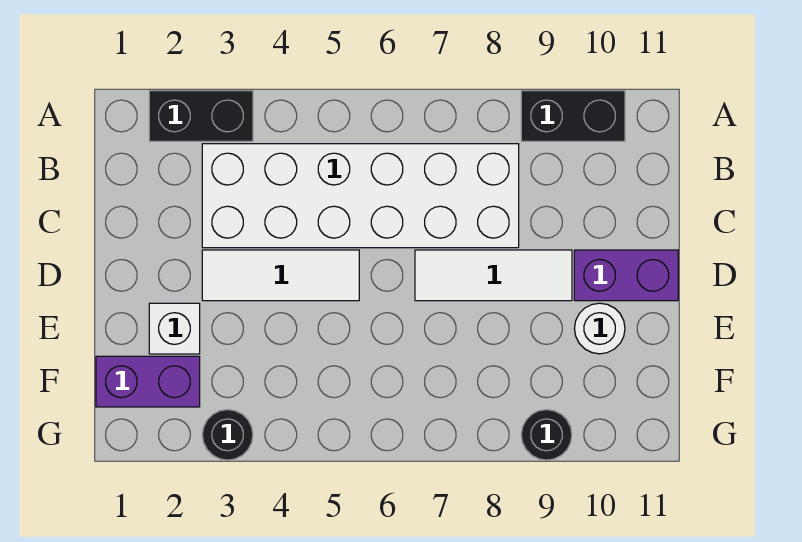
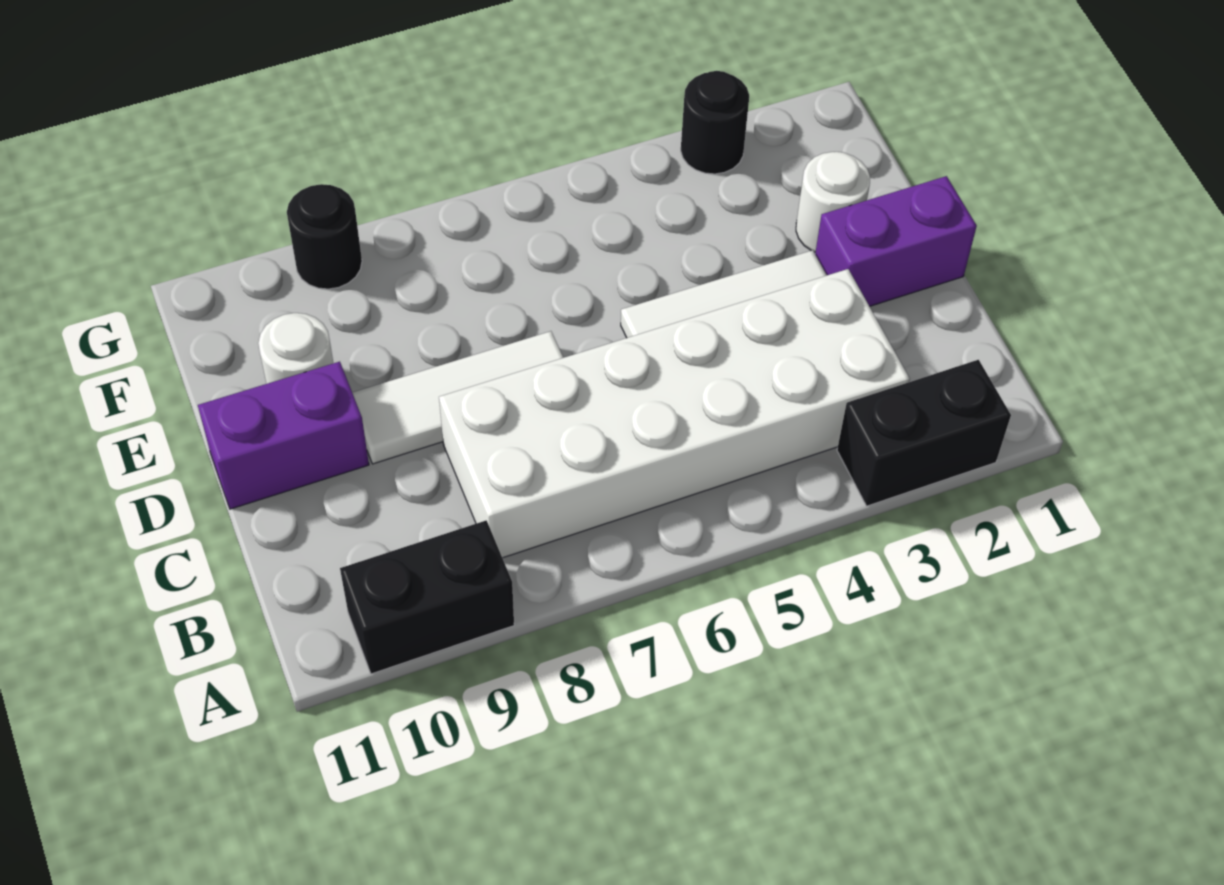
white 1x1 brick [149,303,200,354] -> white 1x1 round brick [796,152,870,252]
purple 1x2 brick [96,356,200,407] -> purple 1x2 brick moved to [815,176,977,306]

